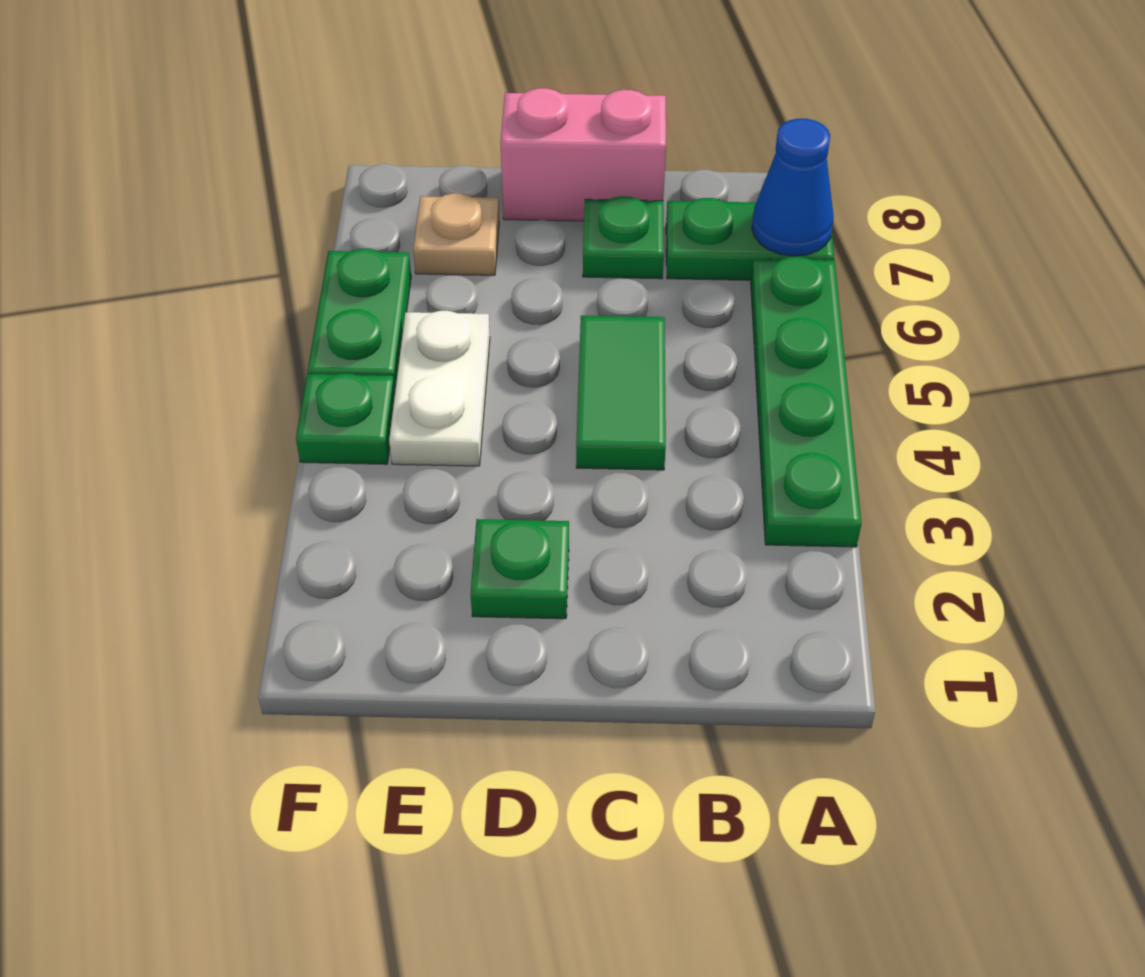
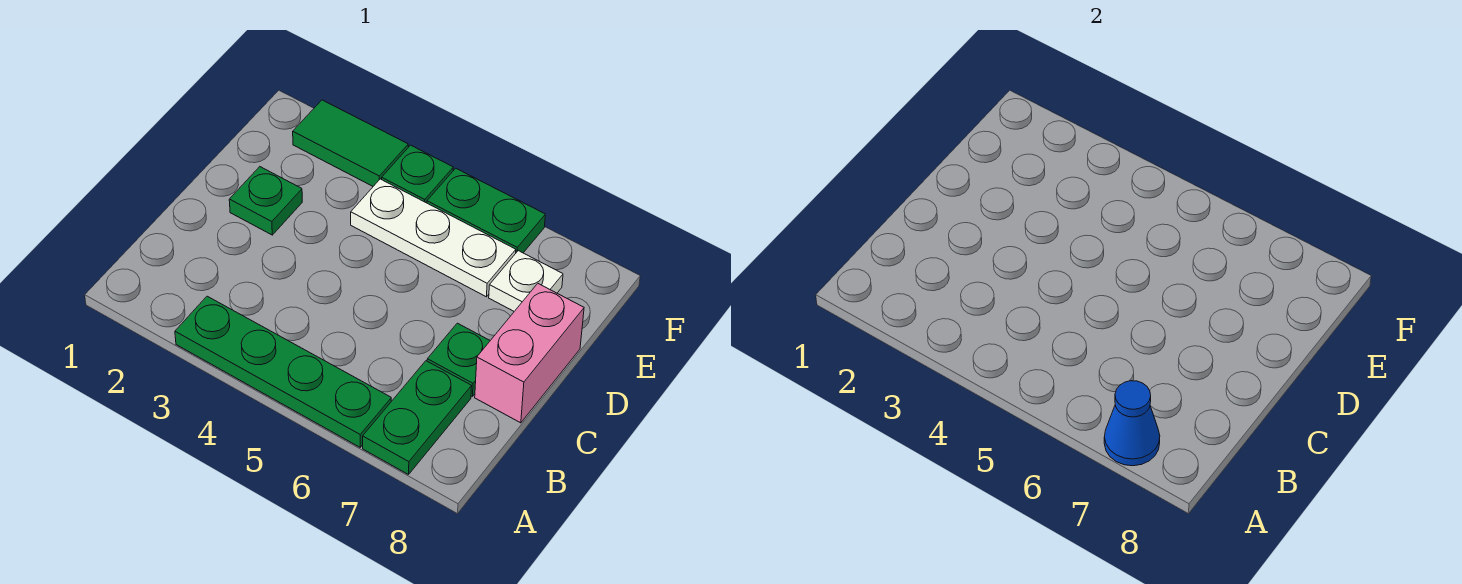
green 1x2 tile [576,316,666,470] -> green 1x2 tile moved to [293,100,408,186]
white 1x2 plate [389,311,490,466] -> white 1x3 plate [351,179,516,297]
tan 1x1 plate [413,193,499,275] -> white 1x1 plate [489,251,563,311]

